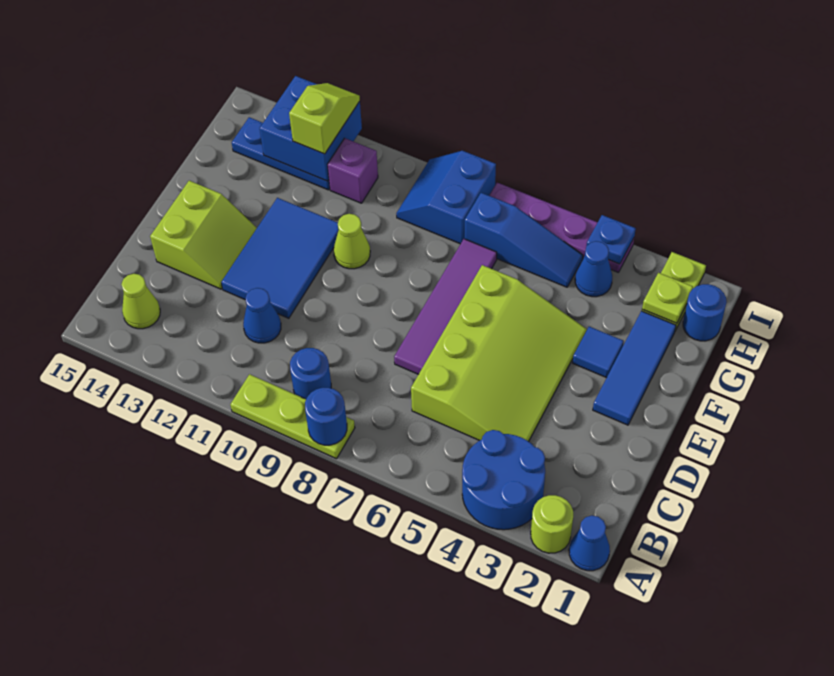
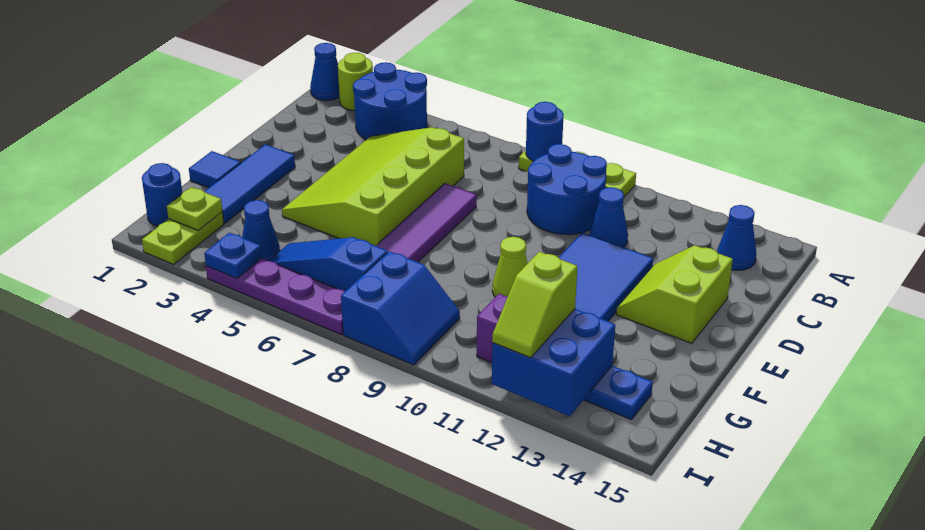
blue 1x1 round brick [290,348,331,399] -> blue 2x2 round brick [527,144,607,235]
lime 1x1 cone [121,274,160,329] -> blue 1x1 cone [717,205,756,270]
blue 1x1 tile [573,327,624,378] -> blue 1x1 tile moved to [189,151,241,188]

